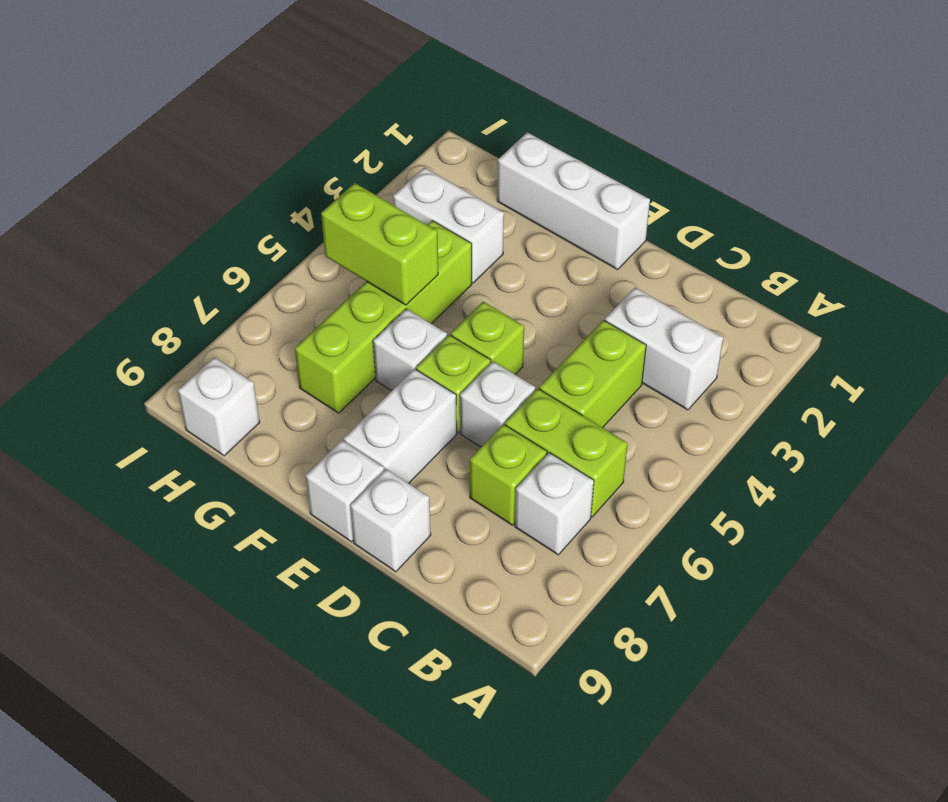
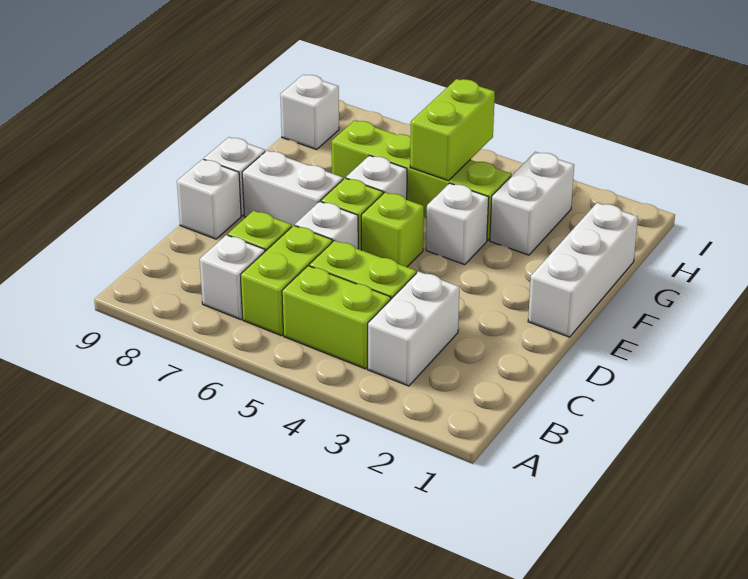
none -> lime 1x2 brick [282,266,391,369]
none -> white 1x1 brick [426,183,489,265]

